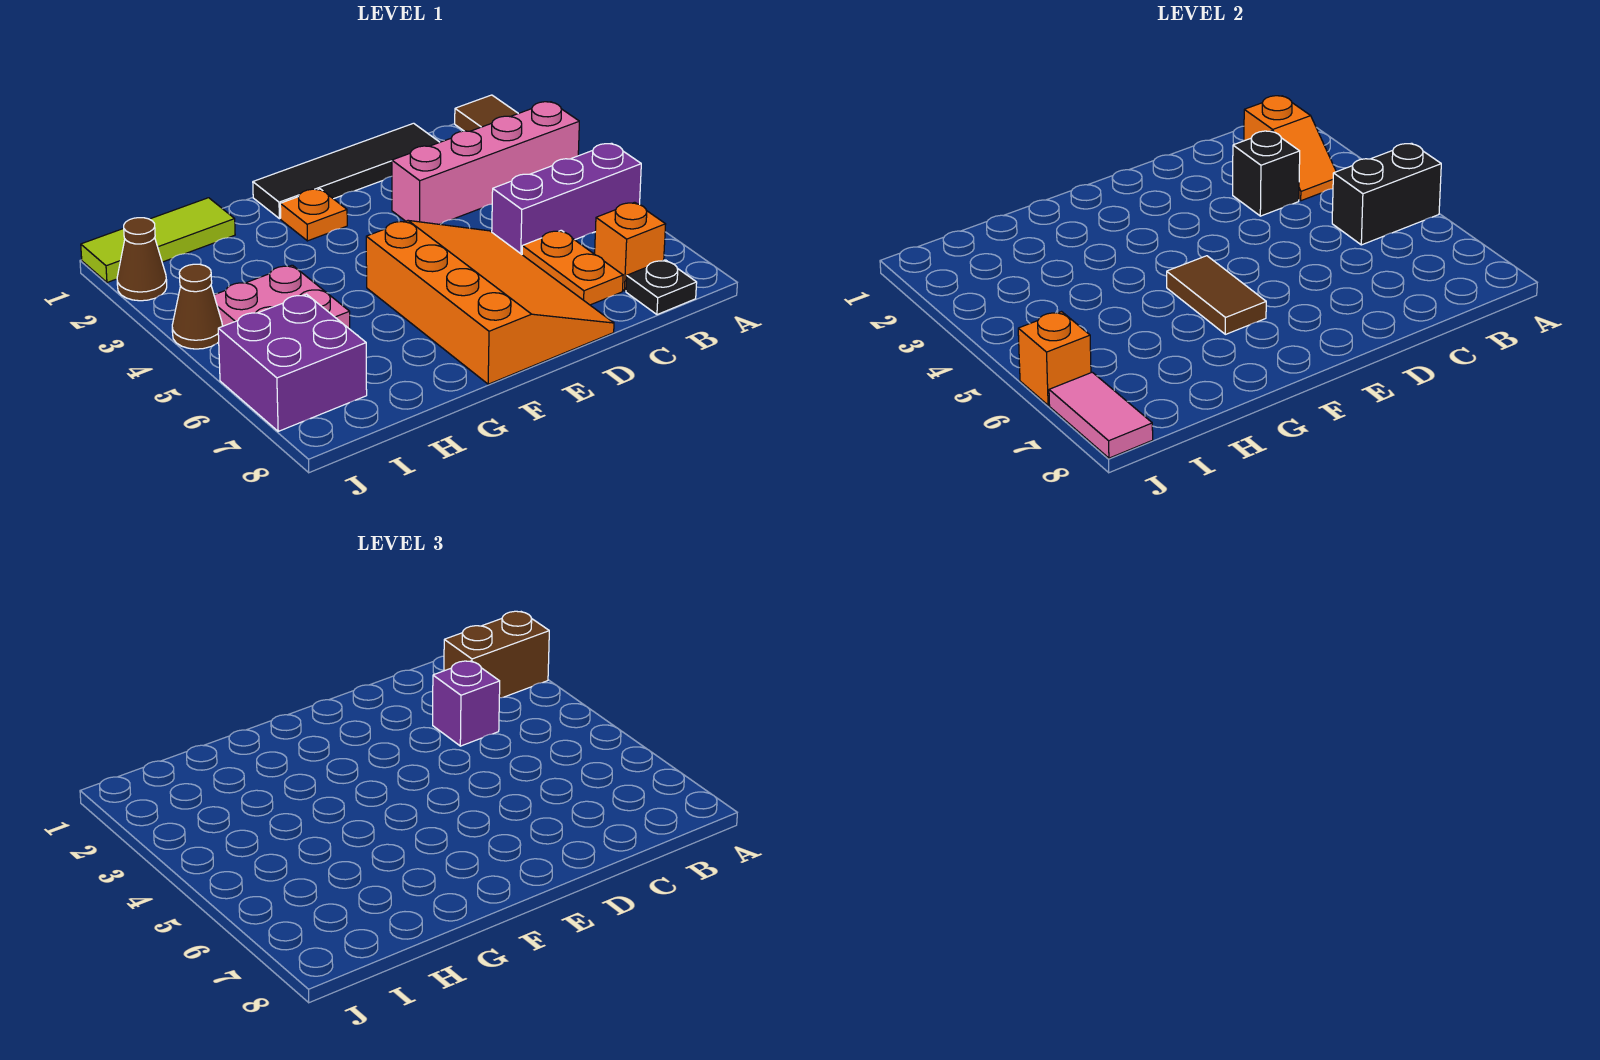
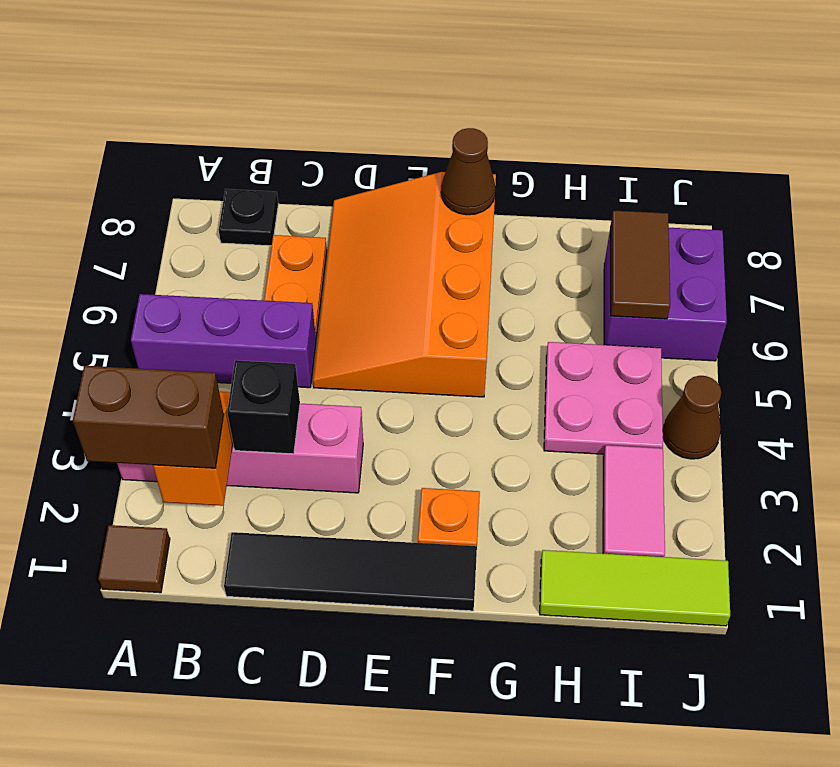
black 1x2 brick [1332,143,1441,245] -> none
orange 1x1 brick [595,202,666,291] -> none
purple 1x1 brick [433,661,500,746] -> none
brown 1x2 tile [1167,256,1266,334] -> brown 1x2 tile moved to [611,210,670,319]
brown 1x1 cone [117,218,167,301] -> brown 1x1 cone moved to [441,128,495,215]
orange 1x1 brick [1018,312,1091,405] -> none
pink 1x2 tile [1049,372,1153,458] -> pink 1x2 tile moved to [603,445,665,557]

